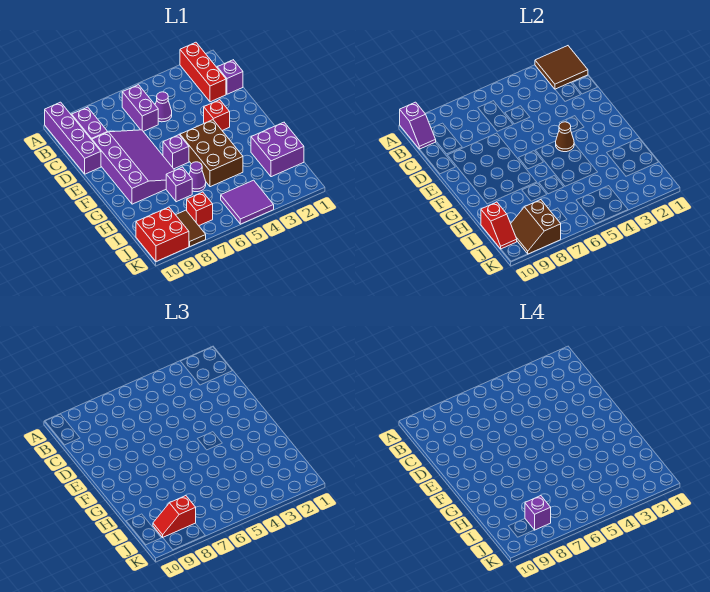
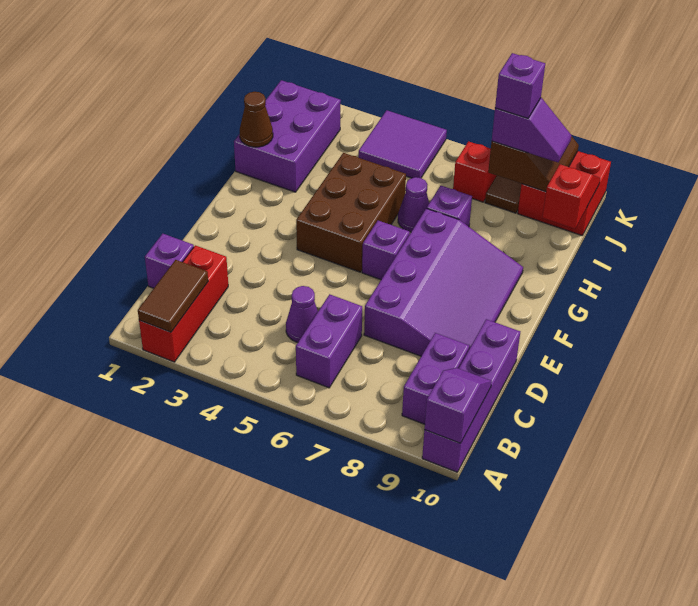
brown 2x2 tile [535,46,588,89] -> brown 1x2 tile [138,260,208,332]
purple 3x4 slope [92,130,175,204] -> purple 3x4 slope turned to [364,208,523,356]
red 1x1 brick [204,100,230,130] -> none
brown 1x1 cone [556,122,574,152] -> brown 1x1 cone moved to [240,92,273,147]
purple 2x2 brick [251,122,304,177] -> purple 2x3 brick [234,80,341,192]
red 1x2 slope [153,496,196,537] -> purple 1x2 slope [492,98,571,162]

